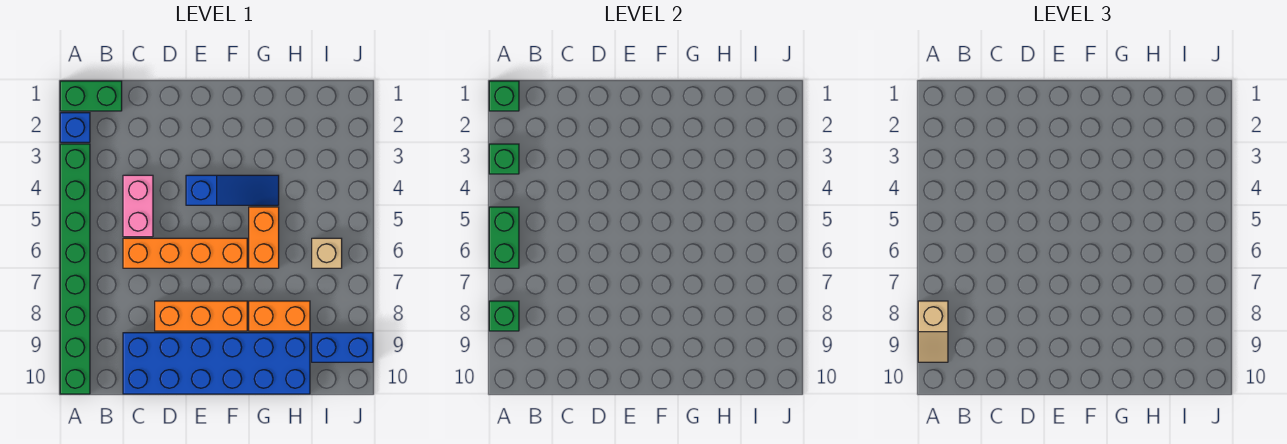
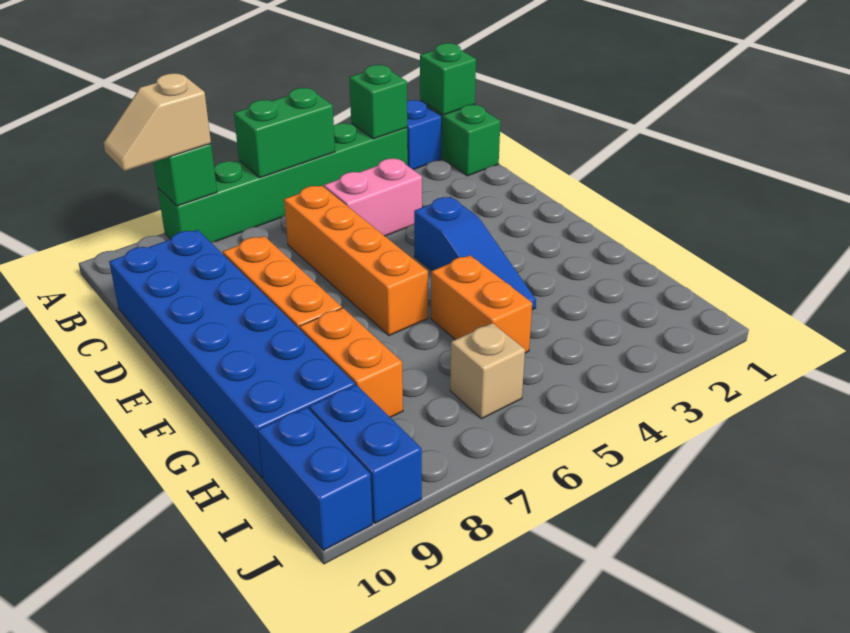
green 1x8 brick [60,144,90,394] -> green 1x6 brick [158,123,408,242]
orange 1x2 brick [249,207,279,268] -> orange 1x2 brick turned to [431,255,532,353]
none -> blue 1x2 brick [258,407,372,550]

